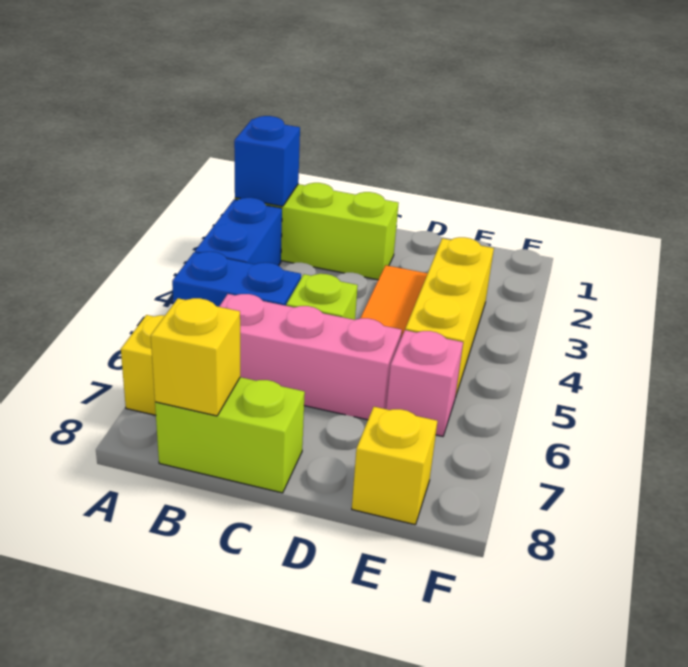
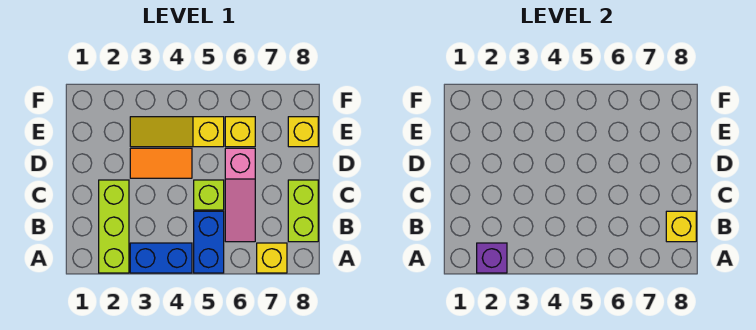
blue 1x1 brick [234,116,300,206] -> purple 1x1 brick [477,243,507,273]
pink 1x3 brick [219,294,402,420] -> pink 1x3 slope [225,148,255,242]
yellow 1x3 brick [405,237,494,398] -> yellow 1x3 slope [130,117,224,147]
pink 1x1 brick [386,330,463,436] -> yellow 1x1 brick [225,117,255,147]

